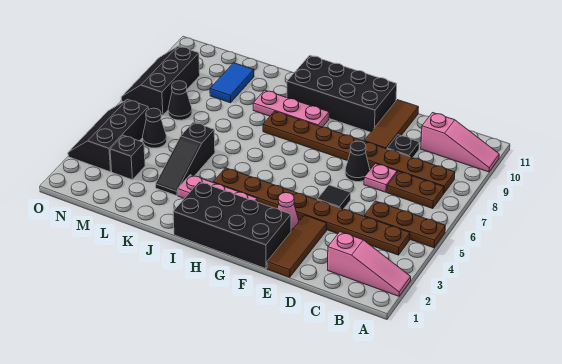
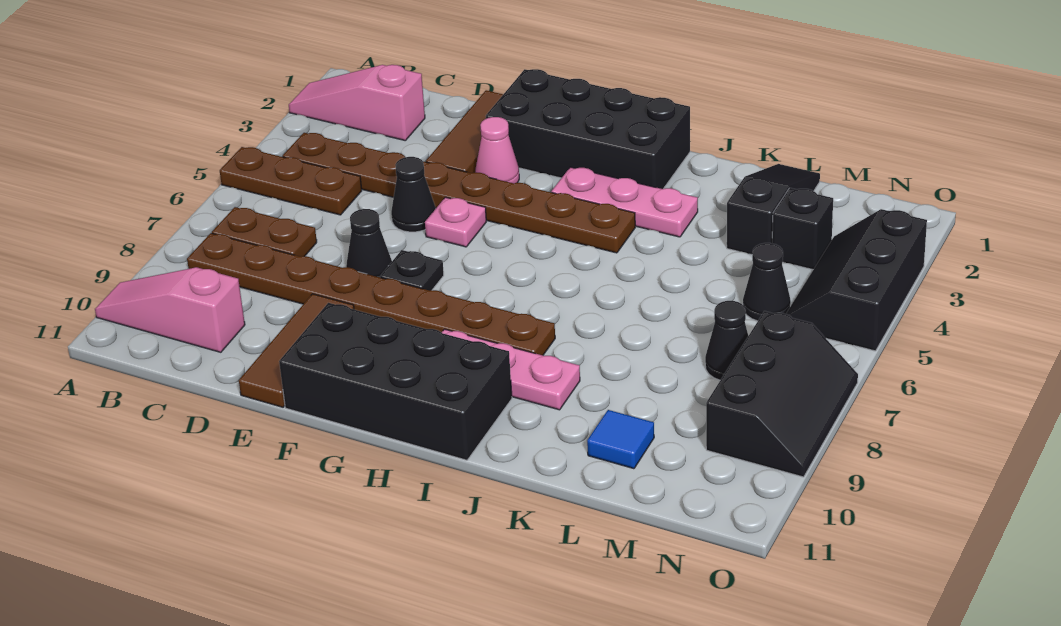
pink 1x1 plate [364,163,397,192] -> pink 1x1 plate moved to [425,197,486,247]
black 1x1 plate [387,135,419,158] -> black 1x1 plate moved to [380,250,444,291]
black 1x1 tile [317,185,351,209] -> black 1x1 cone [391,157,436,232]
black 1x3 slope [156,122,215,196] -> black 1x3 slope moved to [727,164,820,255]
blue 1x2 tile [210,63,254,103] -> blue 1x1 tile [587,410,654,469]
black 2x3 slope [68,99,149,172] -> black 2x3 slope turned to [786,209,927,351]

